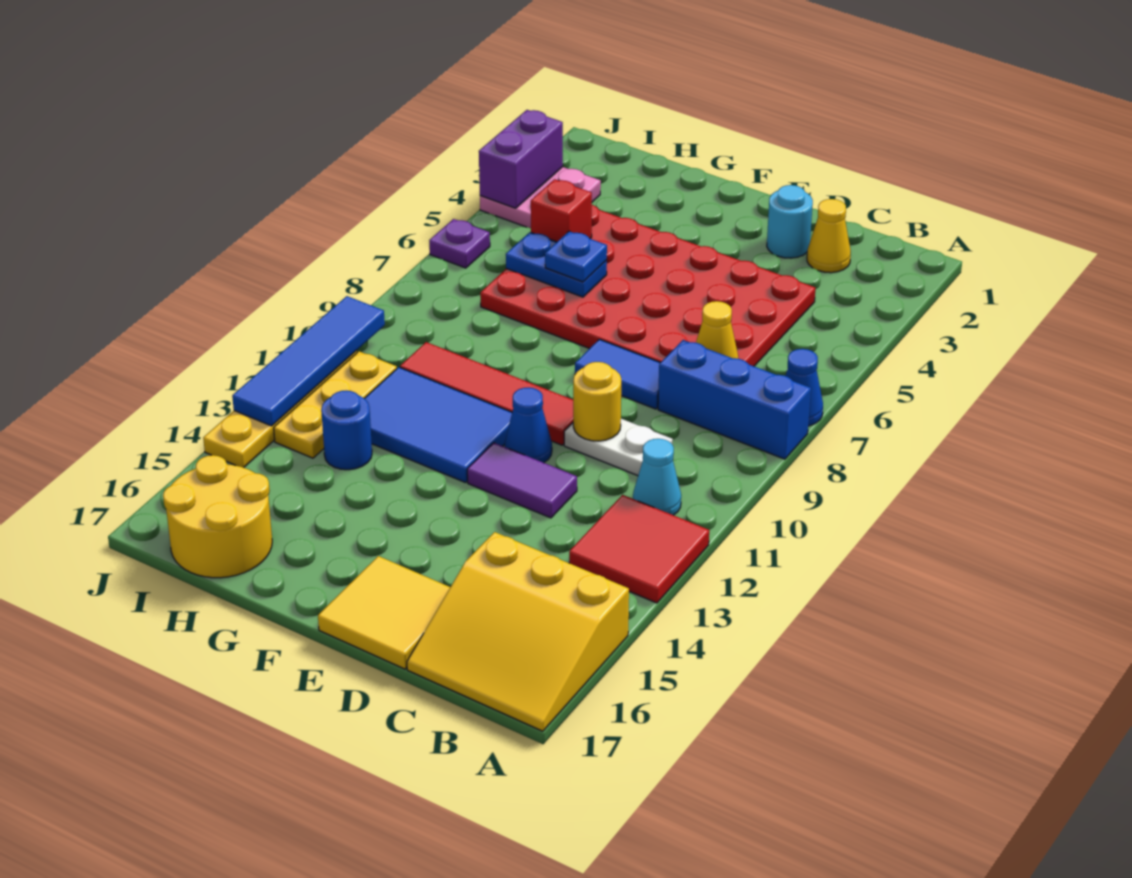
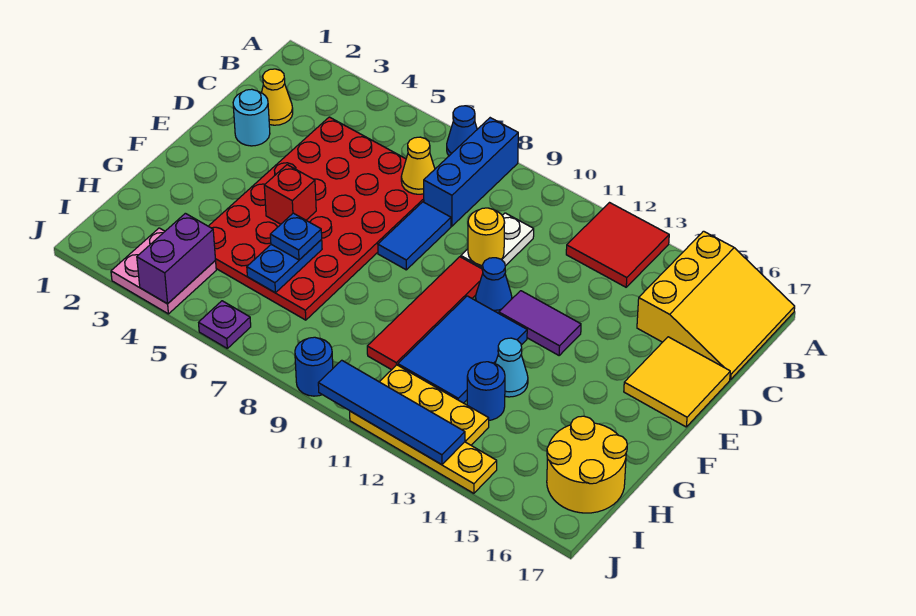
cyan 1x1 cone [633,439,681,515] -> cyan 1x1 cone moved to [495,338,528,397]
purple 1x2 tile [467,443,577,518] -> purple 1x2 tile turned to [499,291,581,355]
red 1x1 brick [531,179,592,242] -> red 1x1 brick moved to [264,165,316,224]
purple 1x2 brick [479,110,563,208] -> purple 1x2 brick turned to [137,213,216,304]
none -> blue 1x1 round brick [295,337,333,396]

